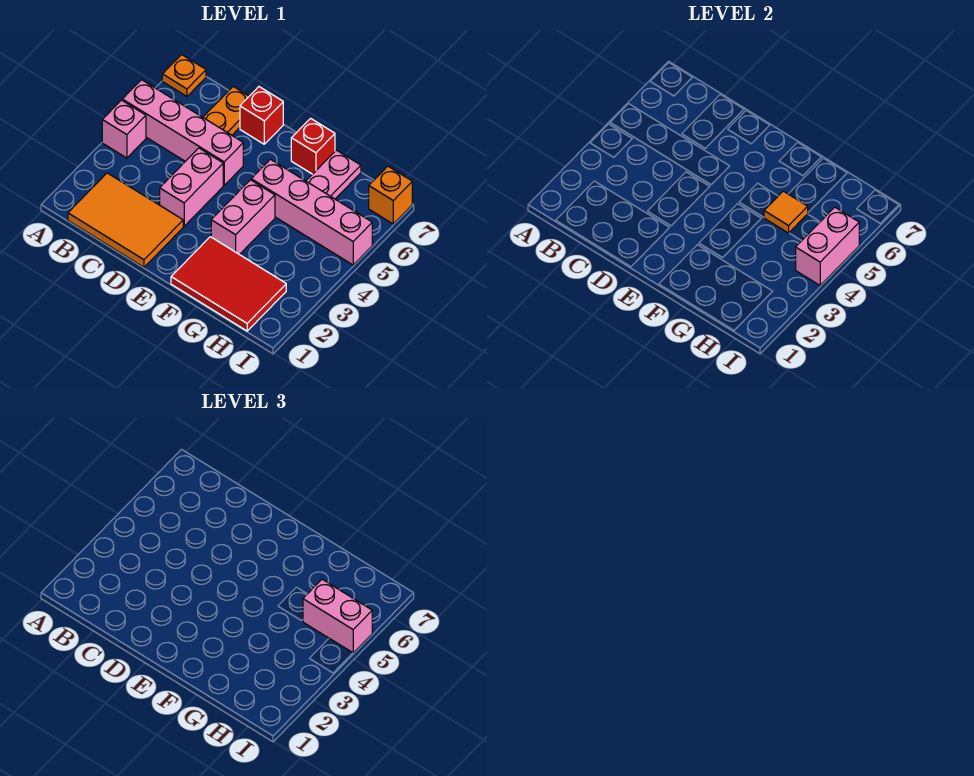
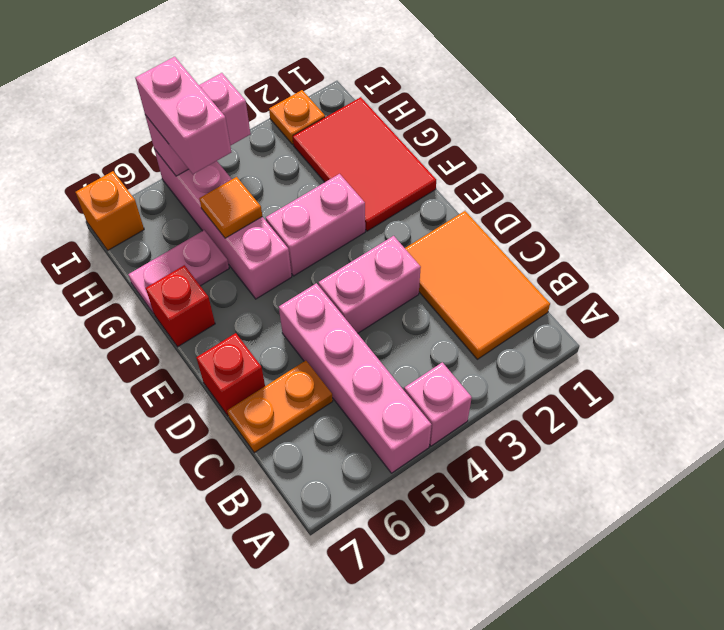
orange 1x1 plate [162,55,206,96] -> orange 1x1 plate moved to [269,90,325,145]

